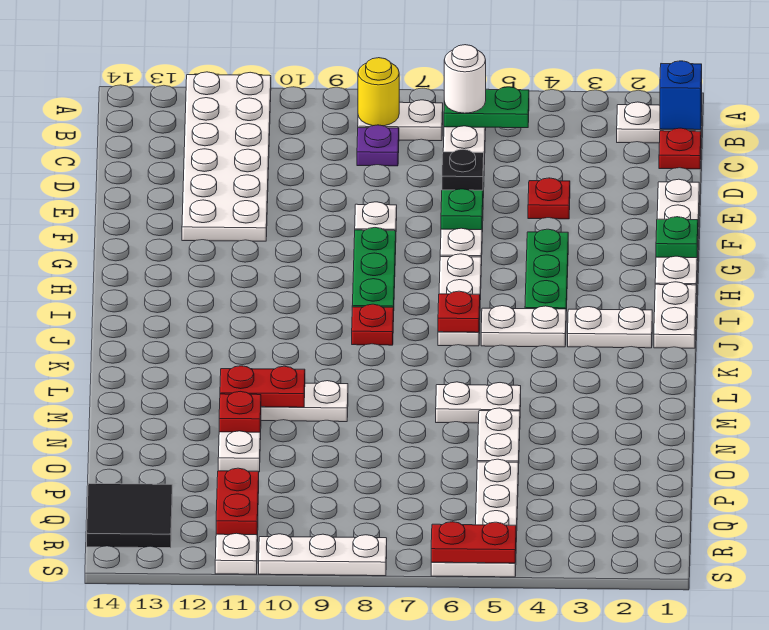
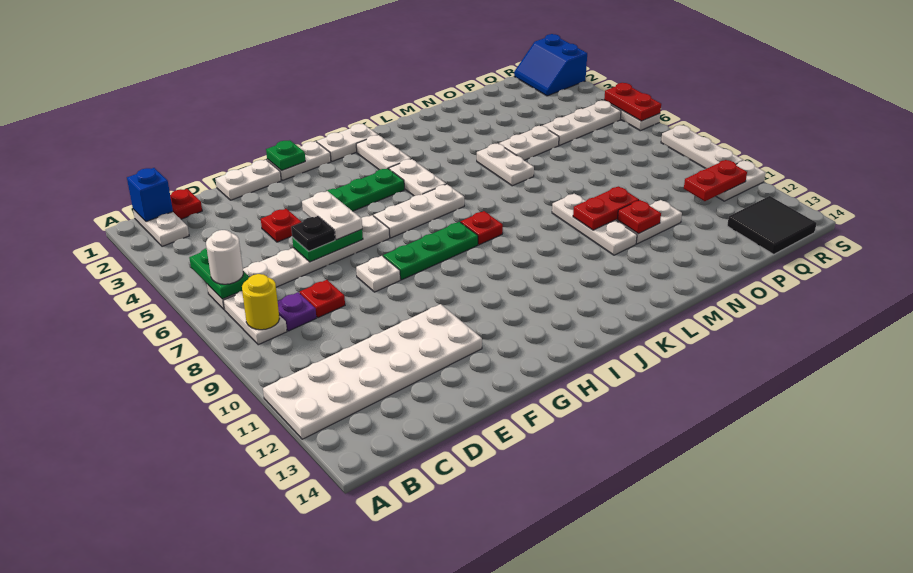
none -> white 1x2 plate [302,191,362,240]
red 1x1 plate [438,291,480,332] -> red 1x1 plate moved to [300,280,345,318]
red 1x2 plate [220,366,305,407] -> red 1x2 plate turned to [573,186,639,230]
none -> blue 2x2 slope [514,34,587,96]

